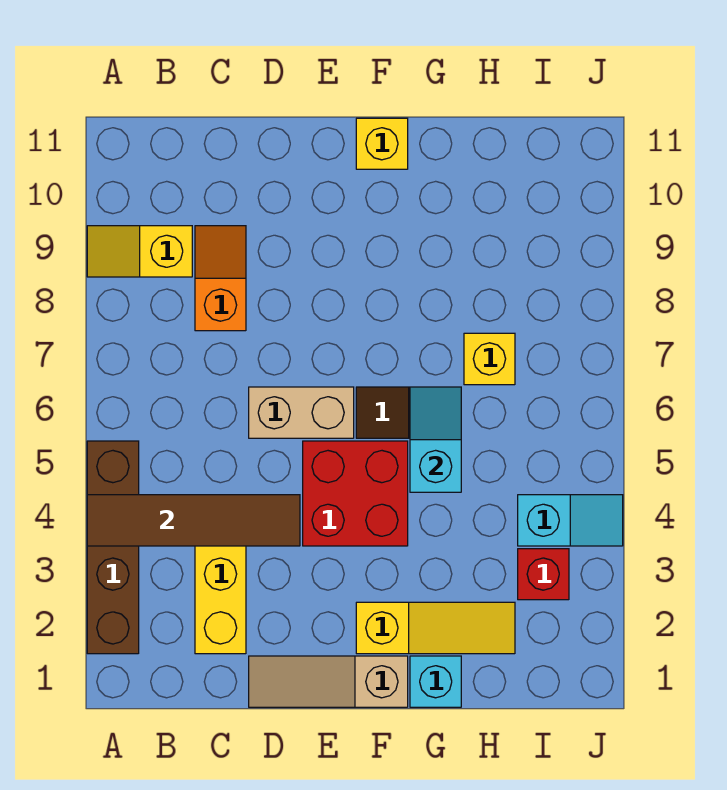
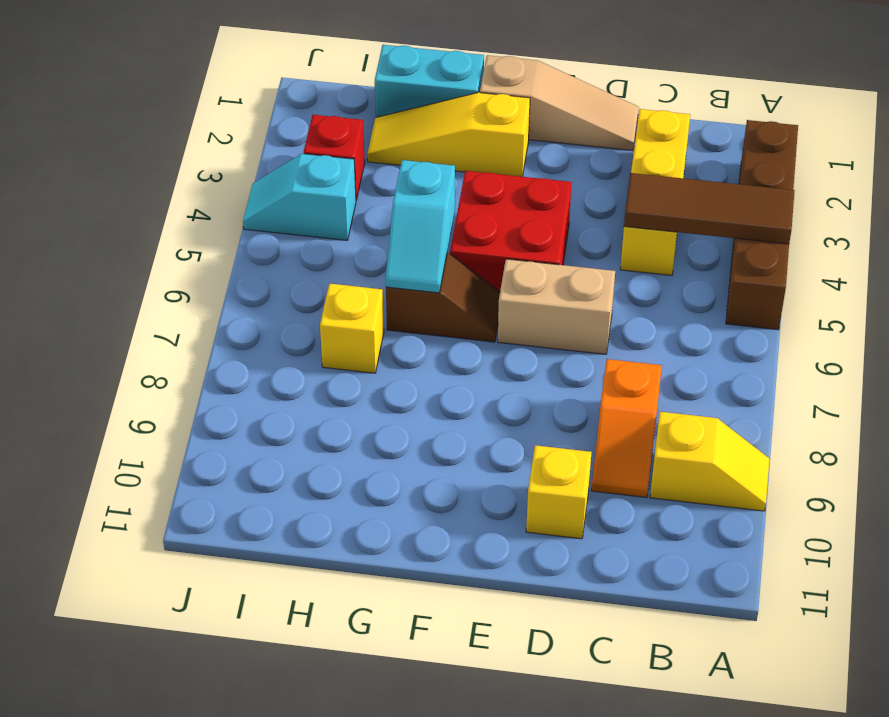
brown 1x4 tile [87,495,300,546] -> brown 1x3 tile [624,173,795,244]
yellow 1x1 brick [356,118,408,169] -> yellow 1x1 brick moved to [526,445,591,539]
cyan 1x1 brick [410,656,461,707] -> cyan 1x2 brick [375,45,484,117]

